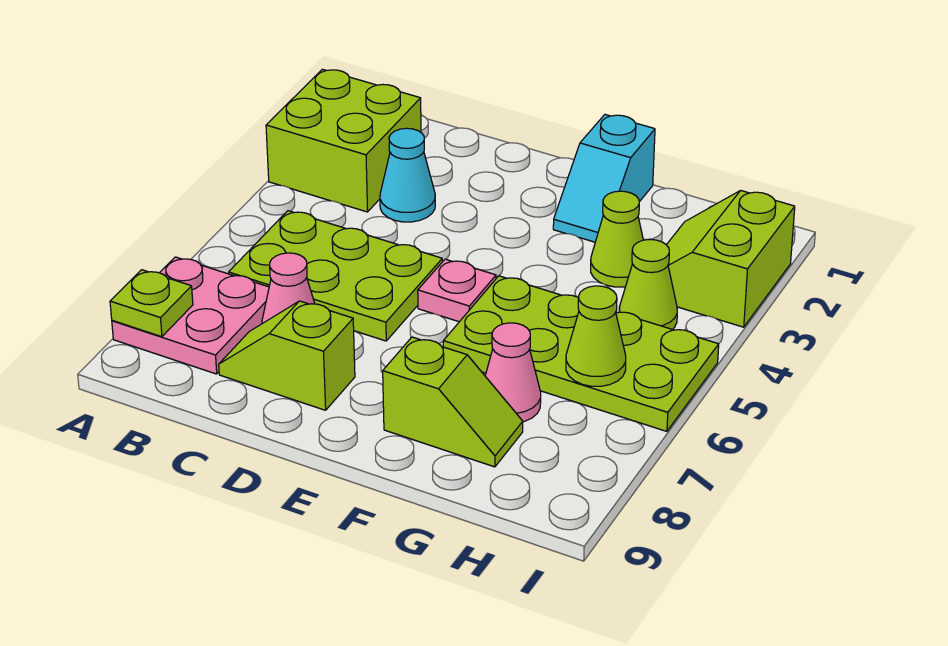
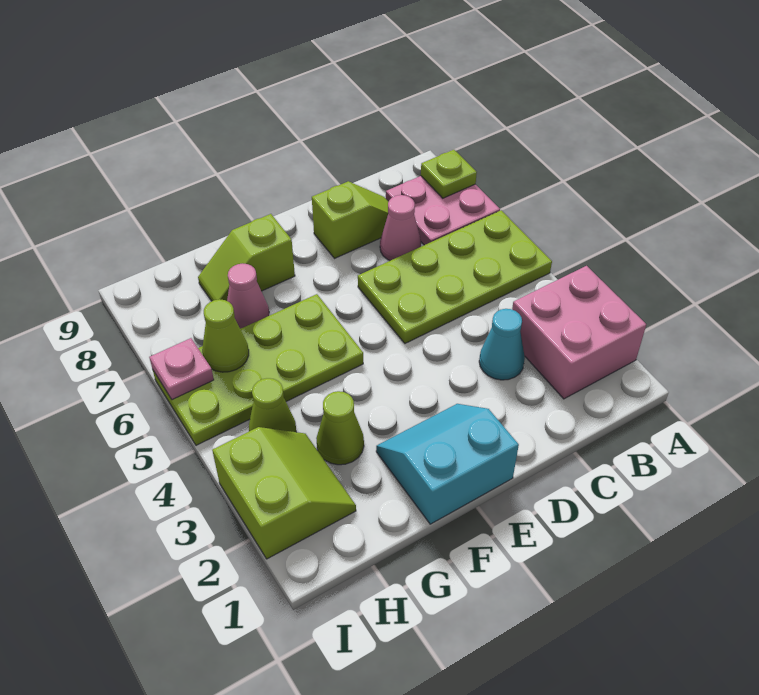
lime 2x2 brick [266,69,421,212] -> pink 2x2 brick [512,266,646,399]
lime 2x3 plate [229,211,442,341] -> lime 2x4 plate [358,210,552,343]
pink 1x1 plate [418,259,496,322] -> pink 1x1 plate moved to [149,338,214,400]
cyan 1x2 slope [553,115,655,242] -> cyan 2x2 slope [376,404,519,524]

